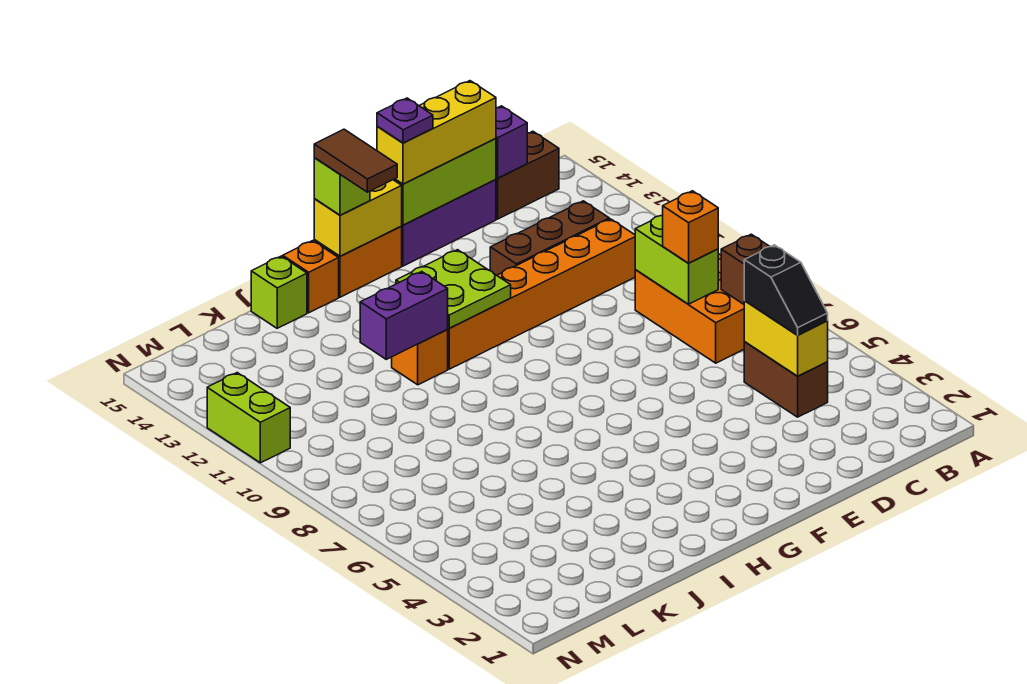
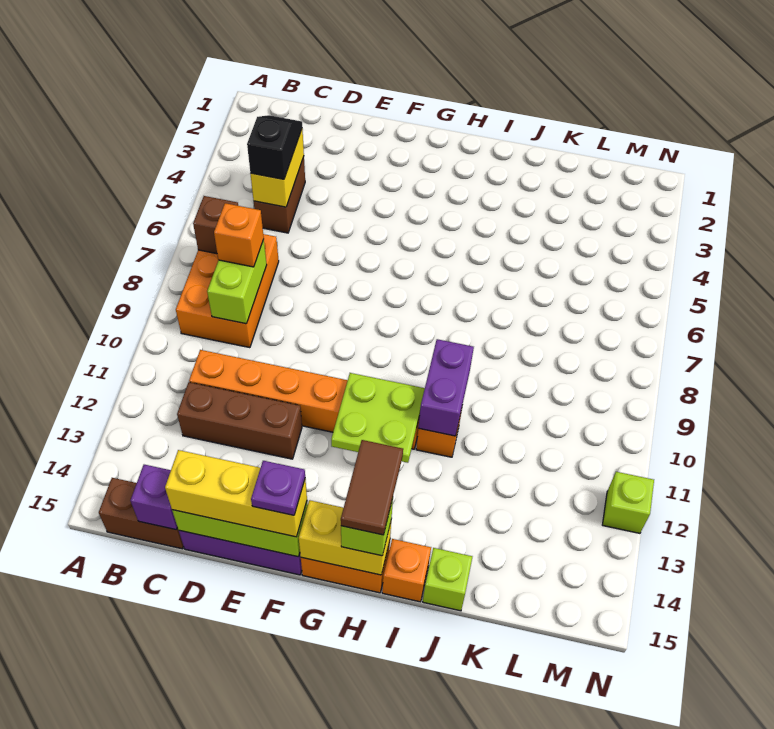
purple 1x2 brick [360,272,448,359] -> purple 1x2 brick turned to [418,339,474,436]
lime 1x2 brick [207,373,290,463] -> lime 1x1 brick [603,472,654,533]

